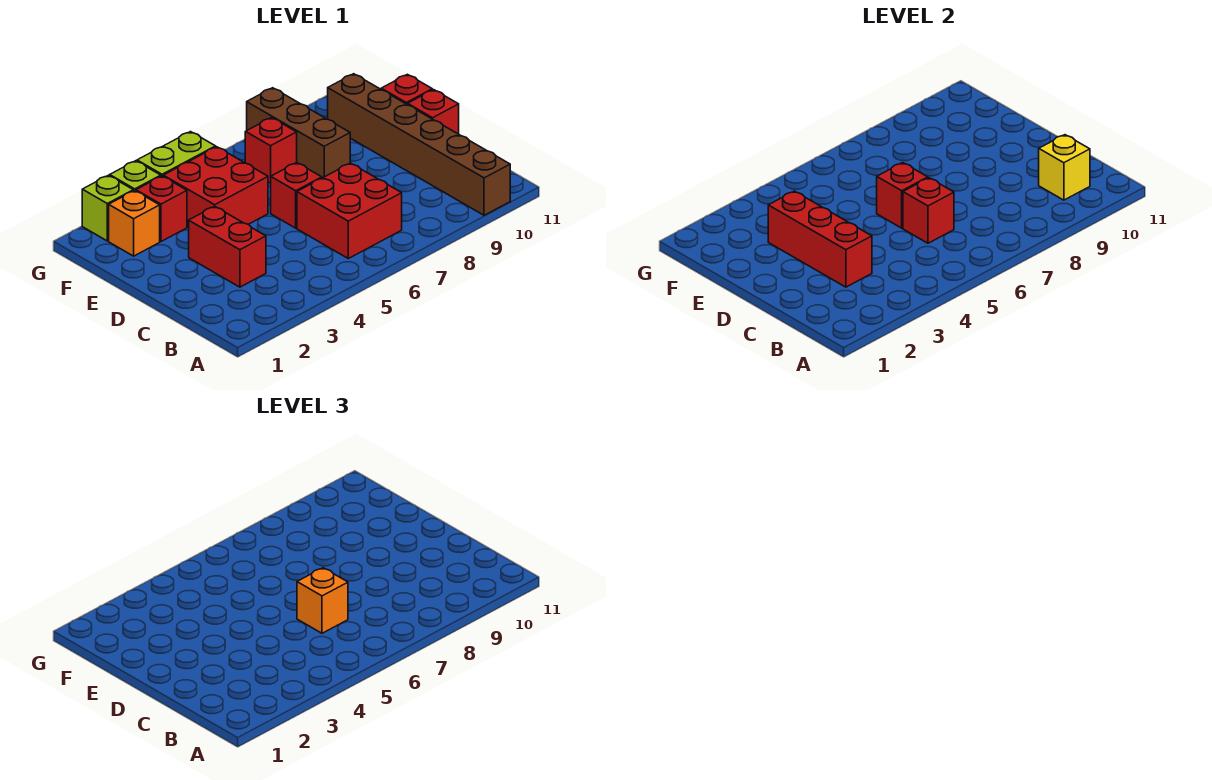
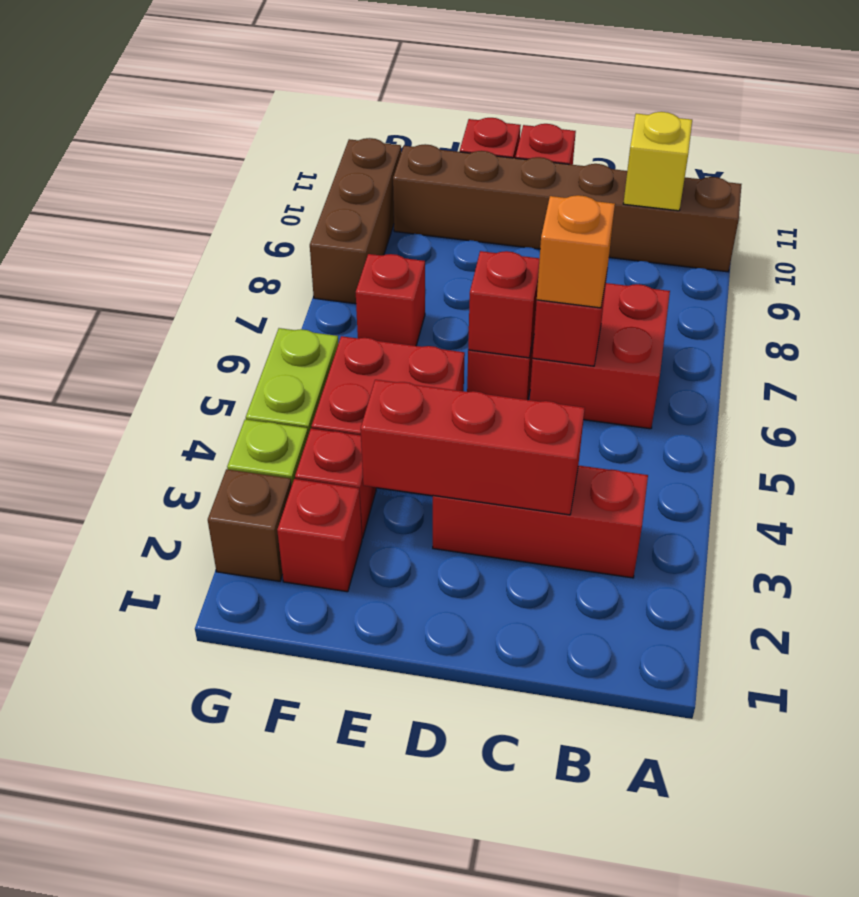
red 1x2 brick [189,206,266,287] -> red 1x3 brick [433,465,648,578]
brown 1x3 brick [247,88,350,178] -> brown 1x3 brick turned to [310,138,401,304]
orange 1x1 brick [109,191,160,256] -> red 1x1 brick [277,479,362,592]
lime 1x1 brick [82,175,133,241] -> brown 1x1 brick [208,469,292,581]

